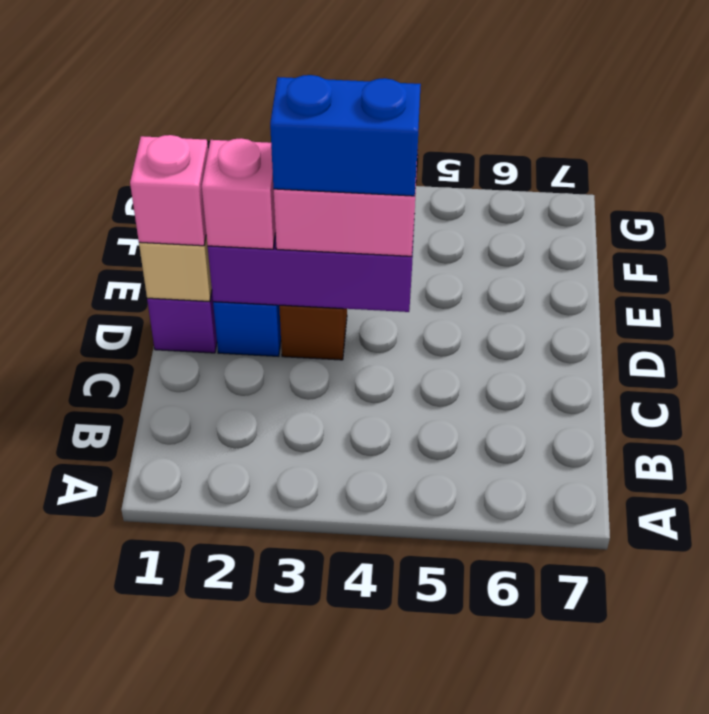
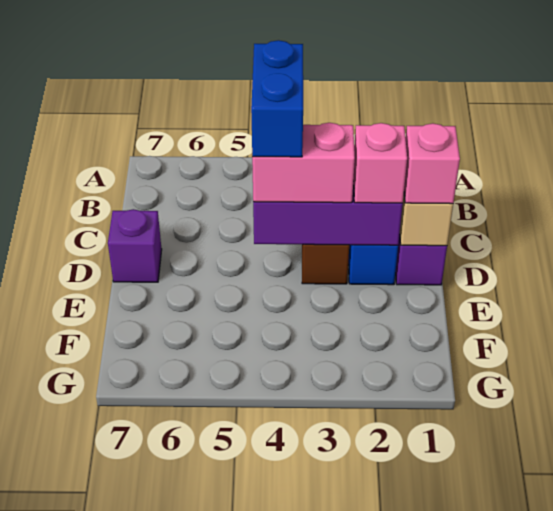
blue 1x2 brick [270,75,421,196] -> blue 1x2 brick turned to [251,40,303,157]
none -> purple 1x1 brick [108,209,162,282]

